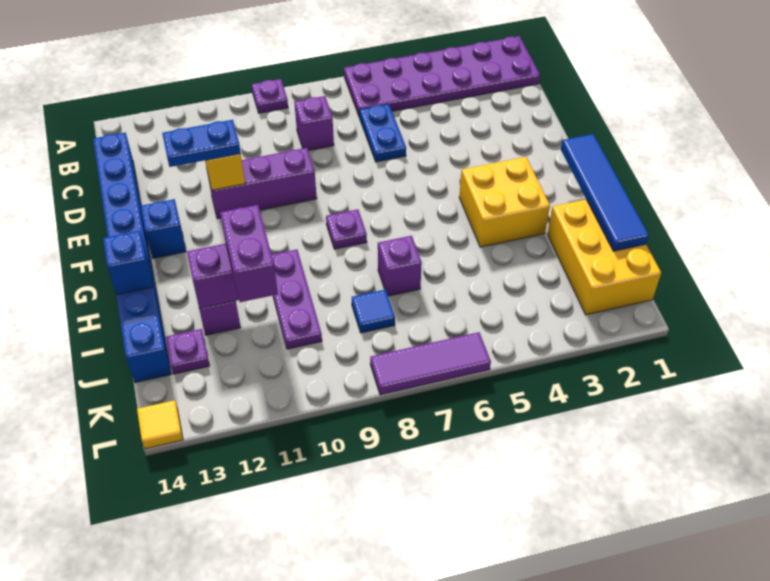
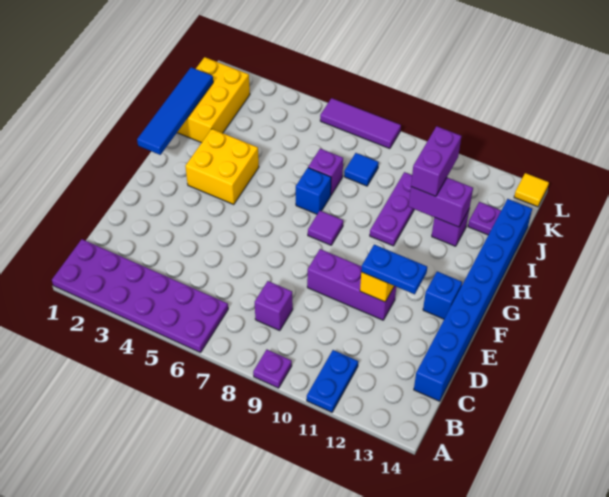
blue 1x2 plate [359,104,406,162] -> blue 1x2 plate moved to [307,350,358,412]
purple 1x1 plate [326,209,367,249] -> purple 1x1 tile [308,211,343,245]
blue 1x1 brick [103,231,153,295] -> blue 1x1 brick moved to [296,168,331,214]

